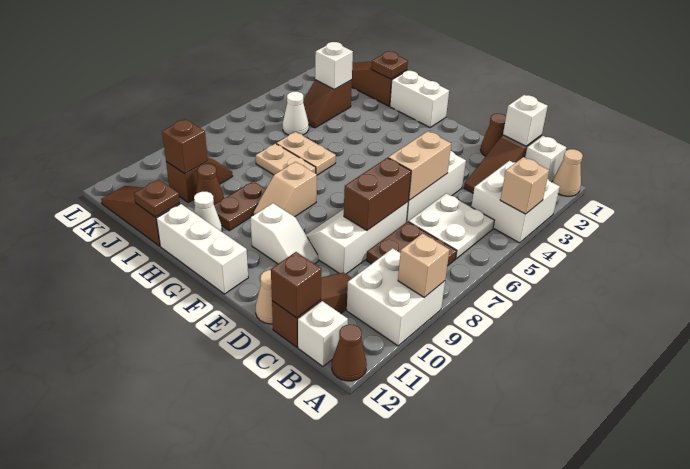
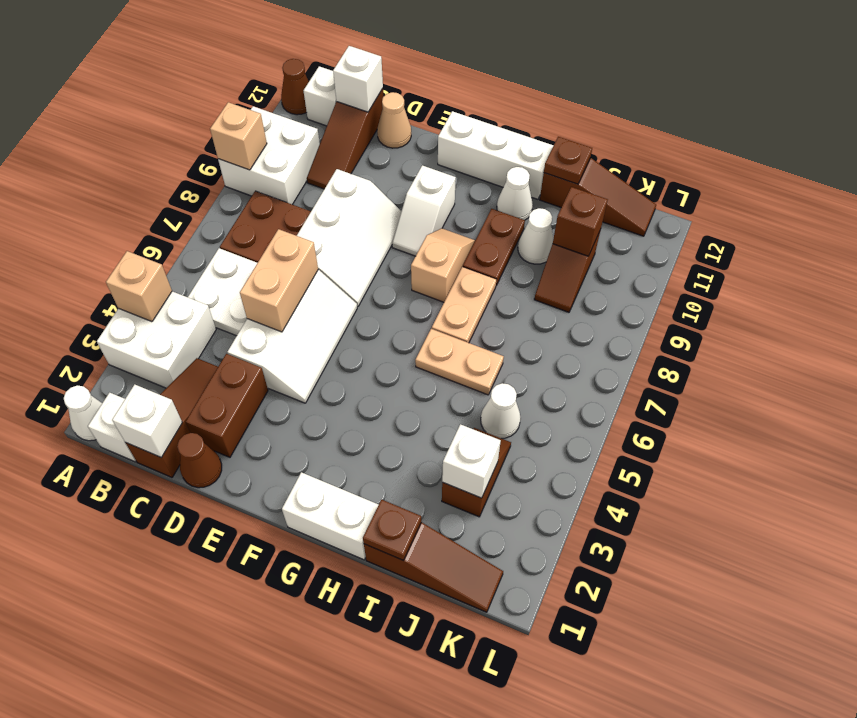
tan 1x1 cone [552,149,583,196] -> white 1x1 cone [64,385,102,441]
brown 1x1 brick [271,252,321,318] -> white 1x1 brick [333,46,383,112]
brown 1x2 brick [344,158,411,230] -> brown 1x2 brick moved to [186,354,268,457]
white 1x2 slope [250,203,318,264] -> white 1x2 slope turned to [392,165,456,256]
tan 1x2 plate [256,144,316,175] -> tan 1x2 plate turned to [432,267,496,343]
brown 1x1 cone [196,164,224,204] -> white 1x1 cone [518,208,554,264]

